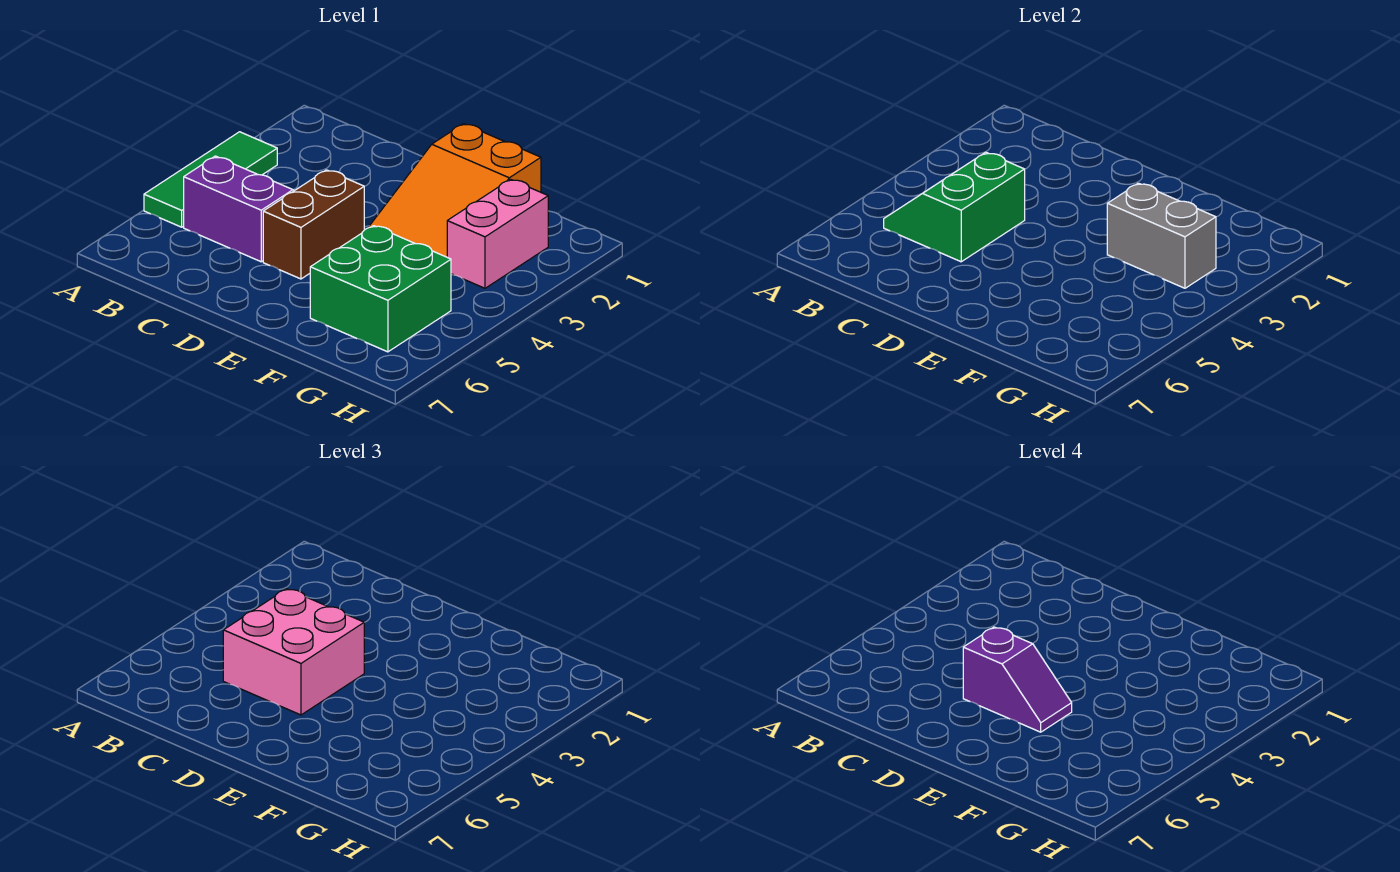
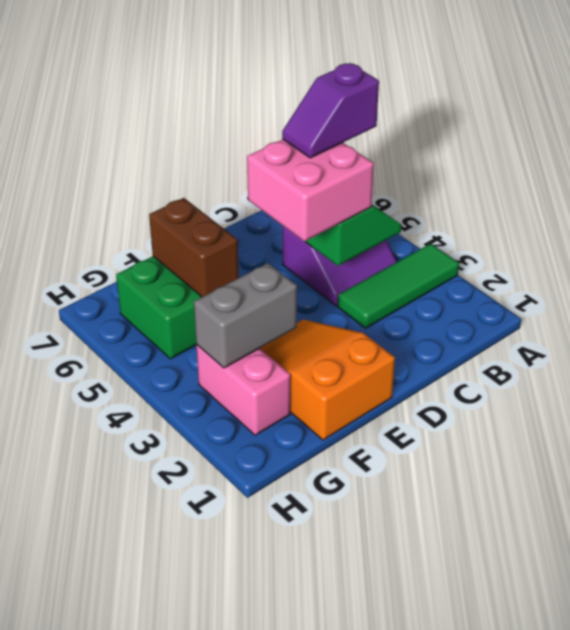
green 1x3 tile [144,132,277,227] -> green 1x3 tile turned to [338,244,459,328]
brown 1x2 brick [263,170,364,279] -> brown 1x2 brick moved to [149,198,239,297]
purple 1x2 slope [963,627,1072,732] -> purple 1x2 slope moved to [282,63,379,158]

